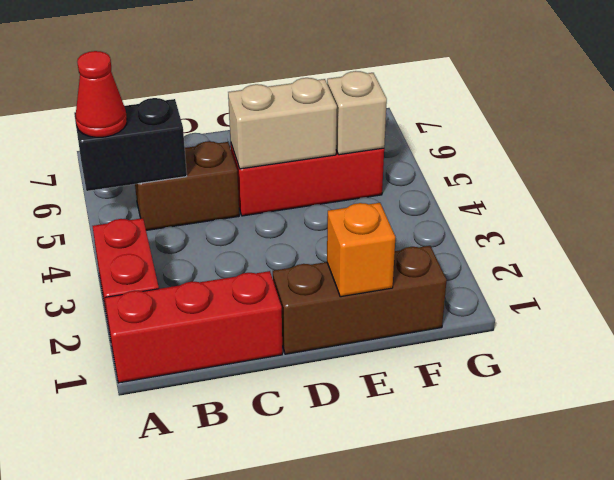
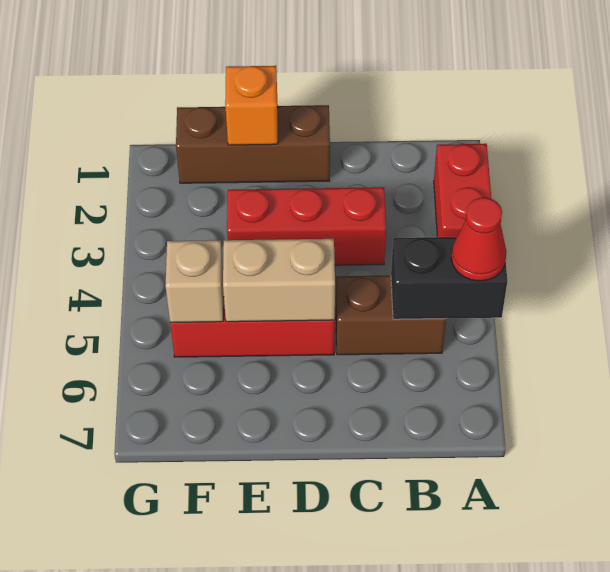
red 1x3 brick [105,271,282,383] -> red 1x3 brick moved to [227,187,386,265]

